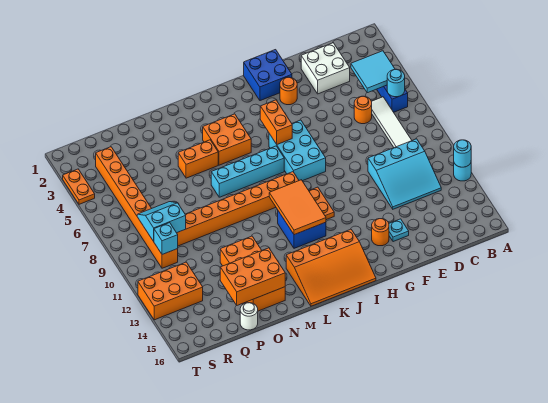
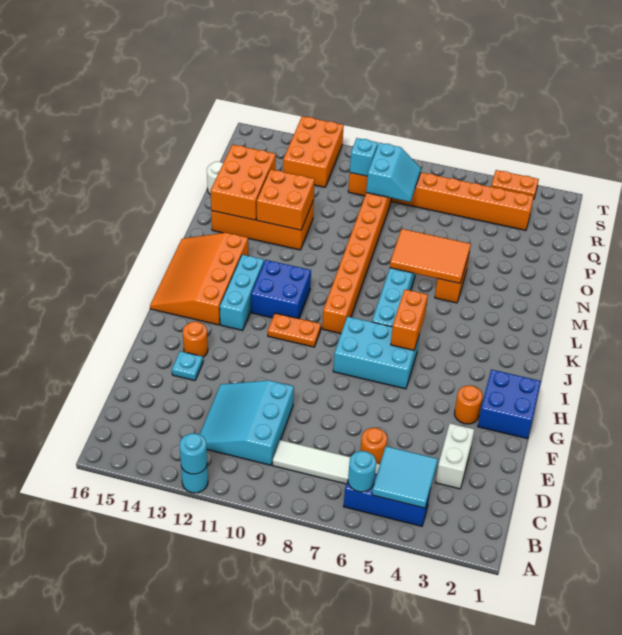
white 2x2 brick [301,43,350,94] -> white 1x2 brick [435,423,474,489]
orange 1x2 brick [260,100,292,144] -> orange 1x2 brick turned to [391,289,428,350]
none -> cyan 1x3 brick [220,255,264,330]
orange 2x3 tile [269,180,326,235] -> orange 2x3 tile moved to [390,229,471,283]
orange 2x2 brick [203,114,251,165] -> orange 2x2 brick moved to [257,169,315,230]

